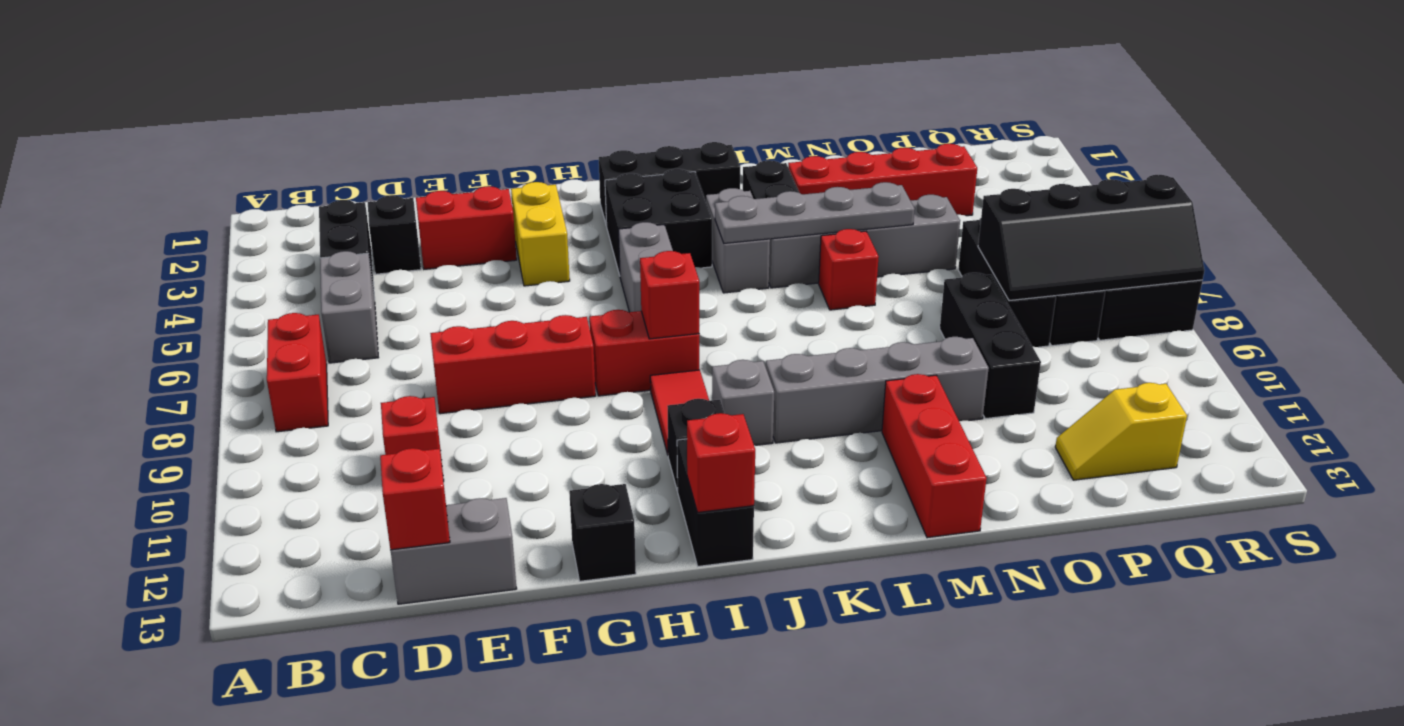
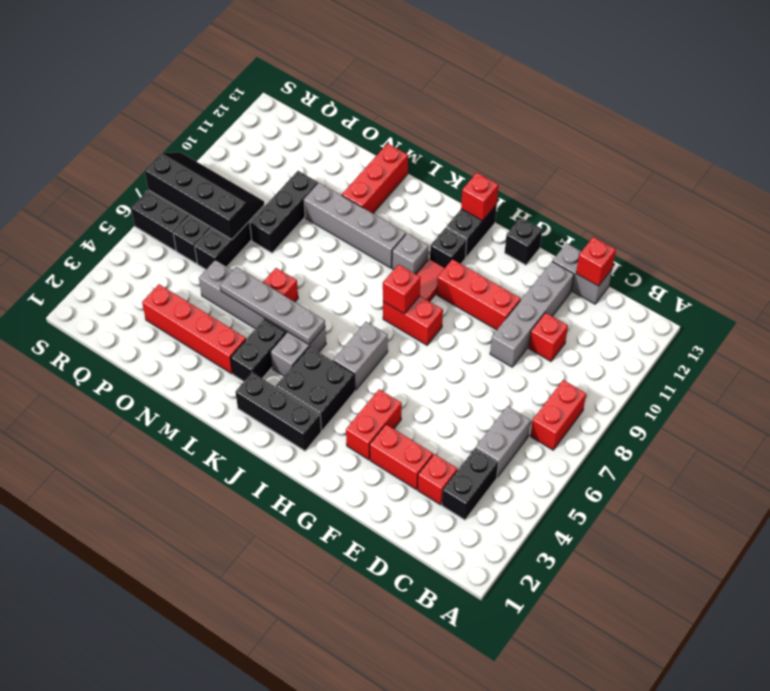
black 1x1 brick [368,195,421,274] -> red 1x1 brick [418,454,457,505]
red 1x3 brick [430,315,596,414] -> red 1x3 brick moved to [437,259,521,330]
none -> grey 1x4 brick [490,262,574,367]
yellow 1x2 brick [511,182,570,286] -> red 1x2 brick [346,389,402,460]
yellow 1x2 slope [1055,383,1187,480] -> none

